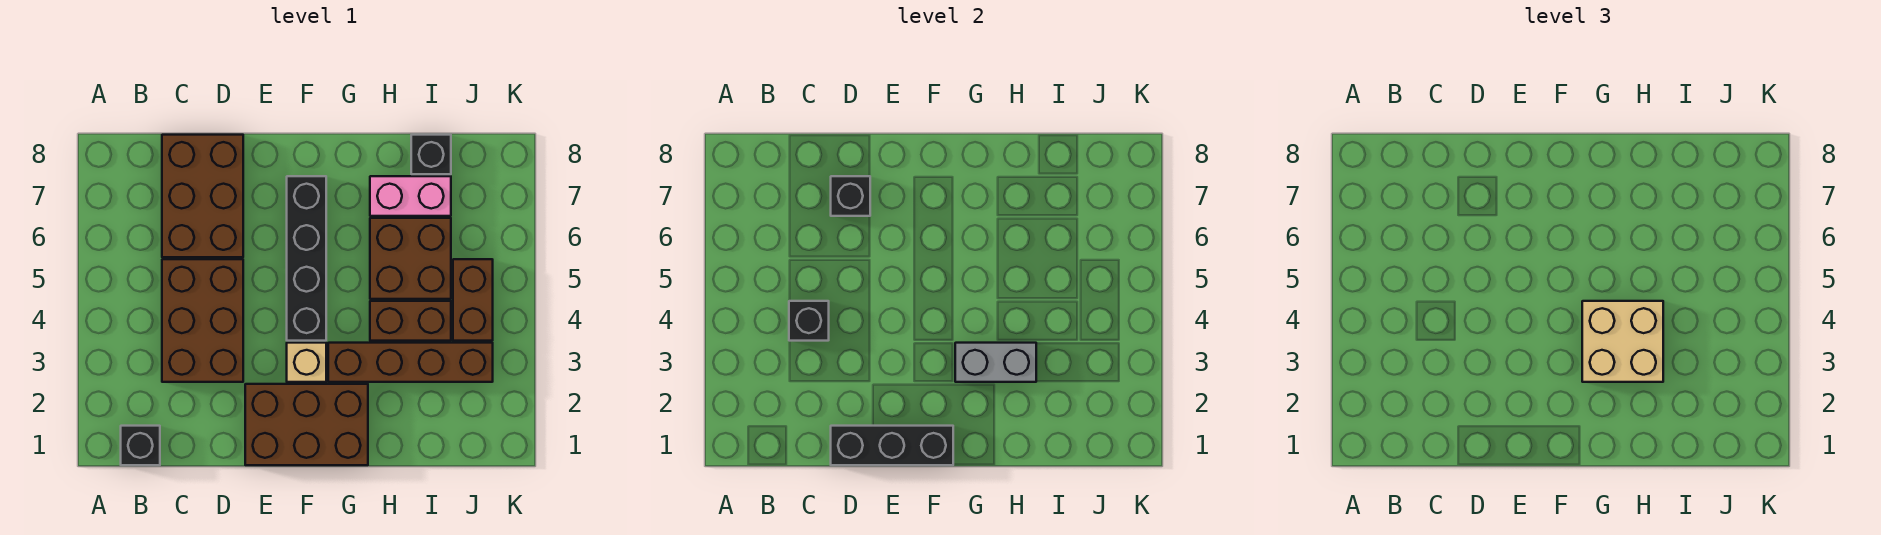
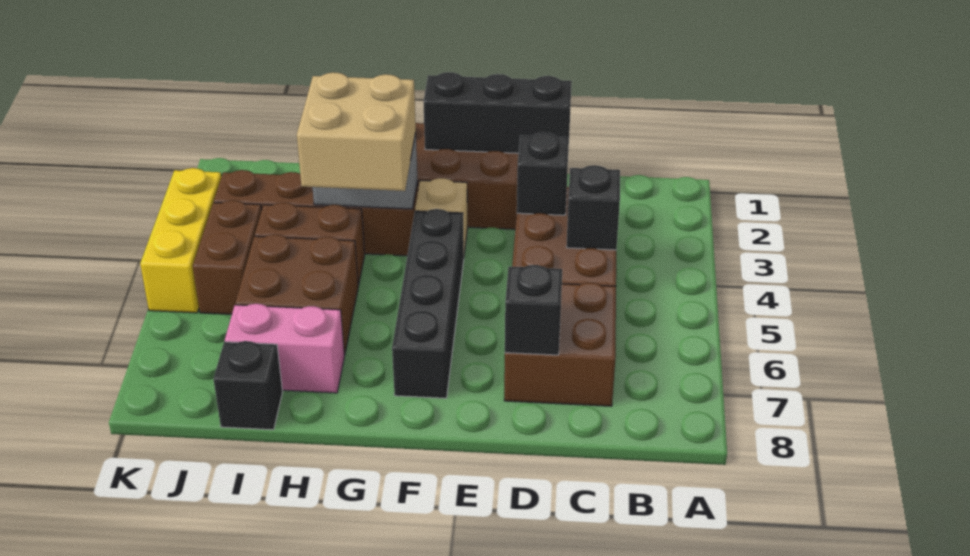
black 1x1 brick [121,426,160,465] -> black 1x1 brick moved to [517,133,569,215]
brown 2x3 brick [162,135,243,257] -> brown 2x2 brick [504,283,616,406]
none -> yellow 1x3 brick [140,168,221,313]

